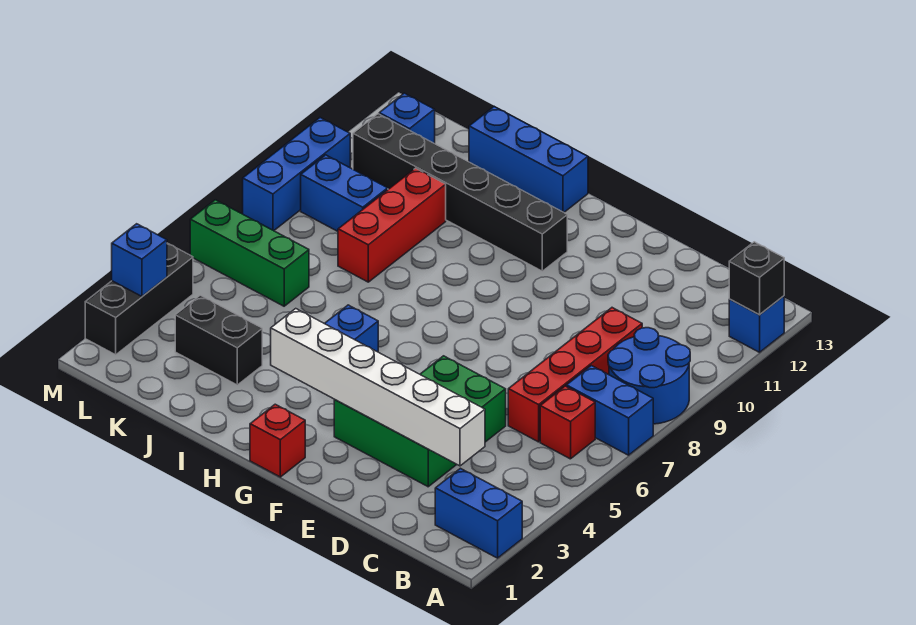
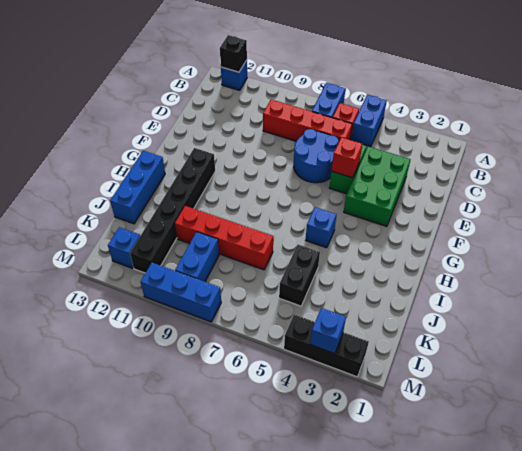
blue 1x2 brick [435,468,522,558] -> blue 1x2 brick moved to [351,94,387,147]
blue 2x2 round brick [608,328,690,424] -> blue 2x2 round brick moved to [294,129,338,183]
white 1x6 brick [271,309,485,466] -> none
red 1x1 brick [250,404,305,477] -> red 1x1 brick moved to [332,137,363,178]
black 1x2 brick [175,295,262,385] -> black 1x2 brick moved to [279,244,320,306]
red 1x3 brick [338,168,446,282] -> red 1x4 brick [175,206,273,270]
green 1x3 brick [190,200,309,306] -> none

